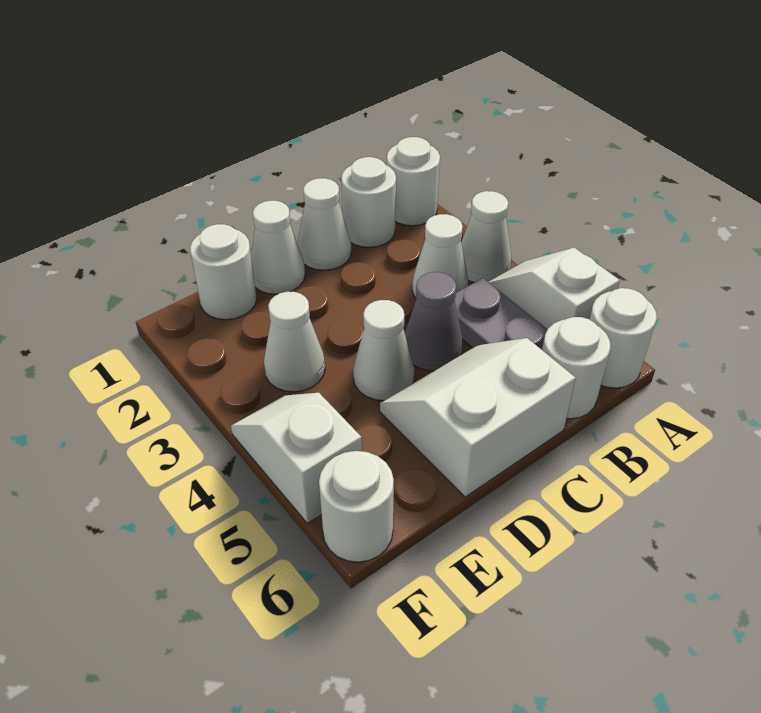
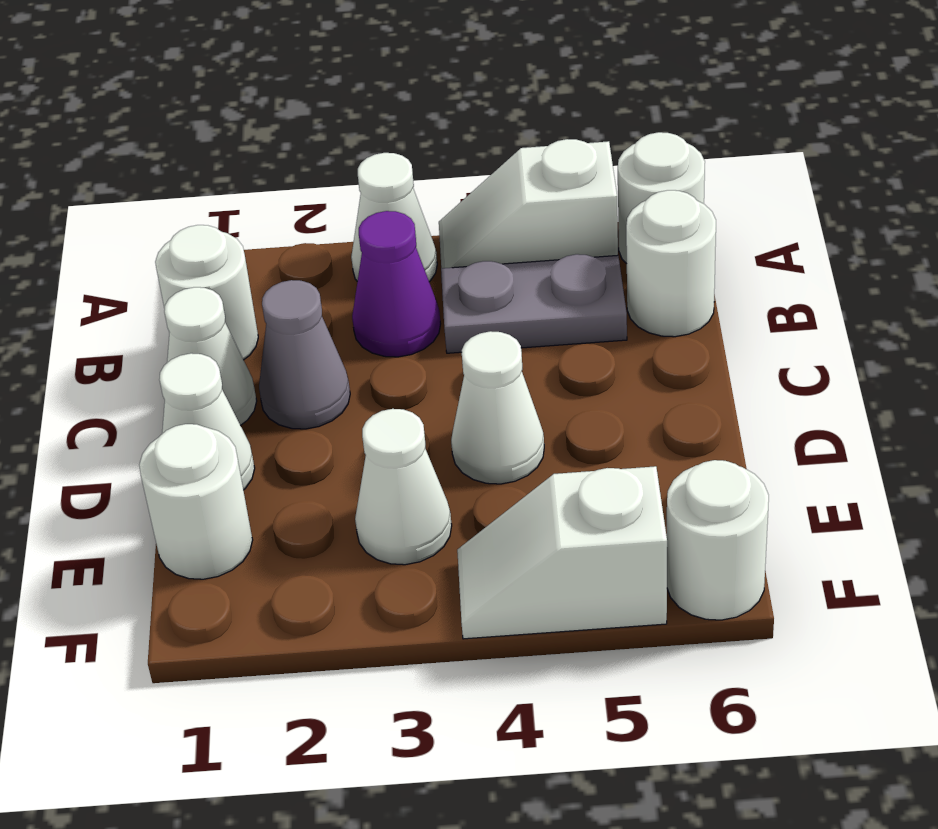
white 1x1 round brick [387,137,440,226] -> none
white 1x1 cone [412,214,468,299] -> purple 1x1 cone [352,211,441,357]
grey 1x1 cone [405,272,463,371] -> grey 1x1 cone moved to [259,280,350,429]
white 2x2 slope [380,338,576,497] -> none

